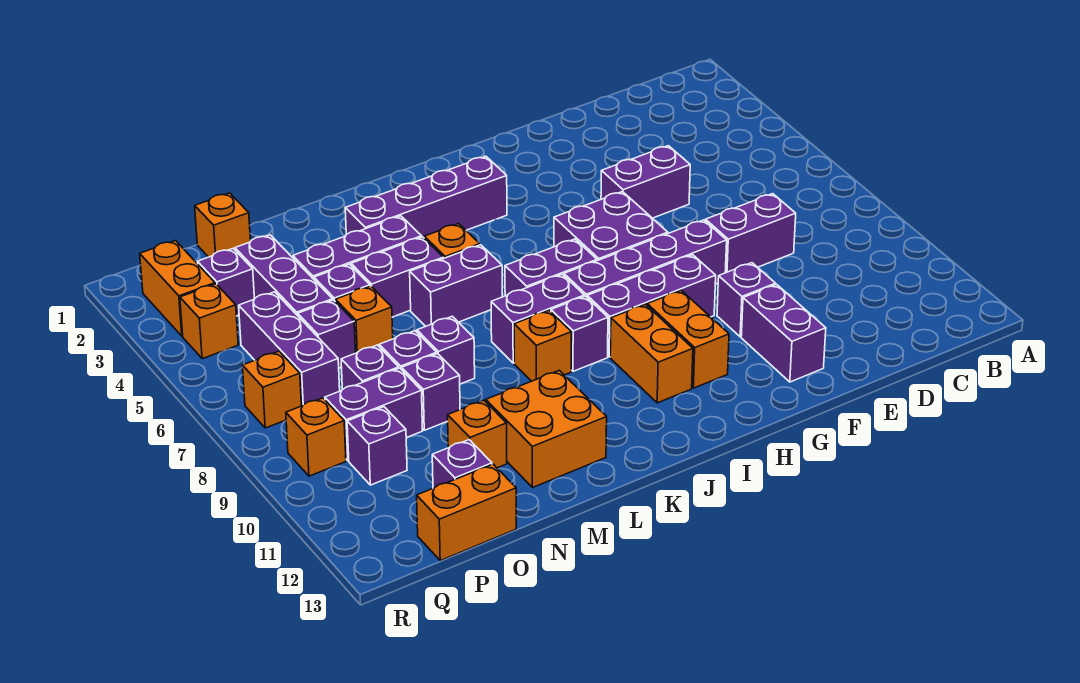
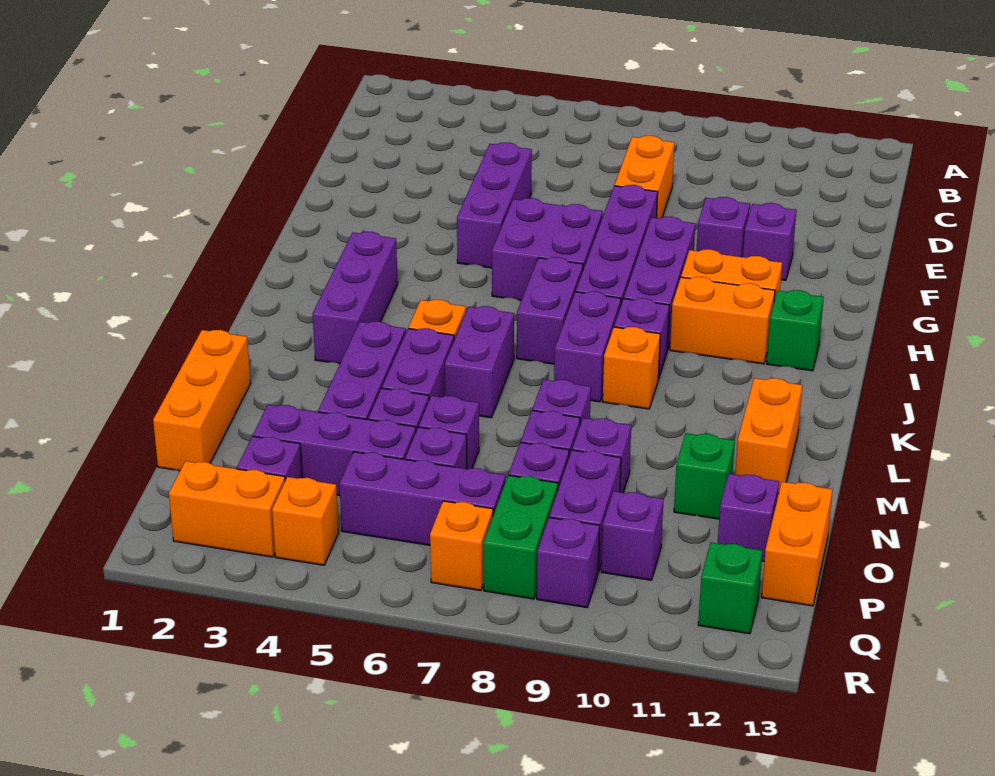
purple 1x2 brick [706,194,796,273] -> orange 1x2 brick [615,136,674,218]
purple 1x2 brick [601,146,690,218] -> purple 1x3 brick [457,143,532,268]
purple 1x2 brick [741,284,826,382] -> purple 1x1 brick [743,203,796,280]
purple 1x4 brick [345,156,507,238] -> purple 1x3 brick [313,232,398,364]
none -> green 1x1 brick [767,290,824,371]
orange 2x2 brick [486,371,607,488] -> orange 1x2 brick [735,378,802,494]
orange 1x1 brick [335,286,393,353] -> purple 1x1 brick [419,396,479,469]
orange 1x1 brick [448,400,507,468] -> green 1x1 brick [674,433,735,519]
orange 1x1 brick [195,193,251,257] -> orange 1x3 brick [153,330,251,471]
none -> green 1x2 brick [483,475,558,599]
orange 1x1 brick [286,398,346,476] -> purple 1x1 brick [537,517,600,608]
none -> green 1x1 brick [698,543,762,634]

